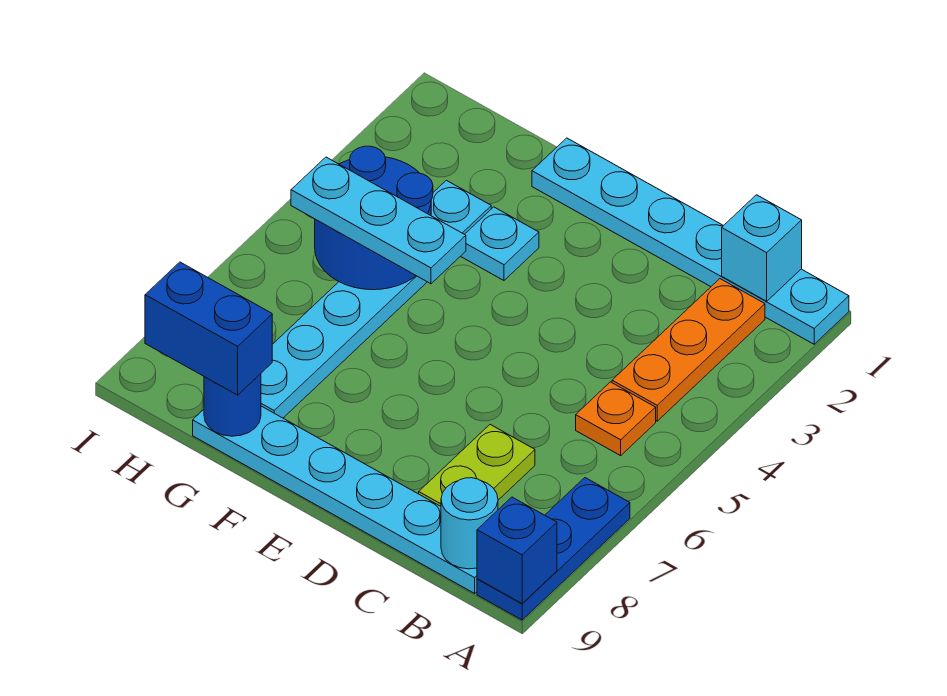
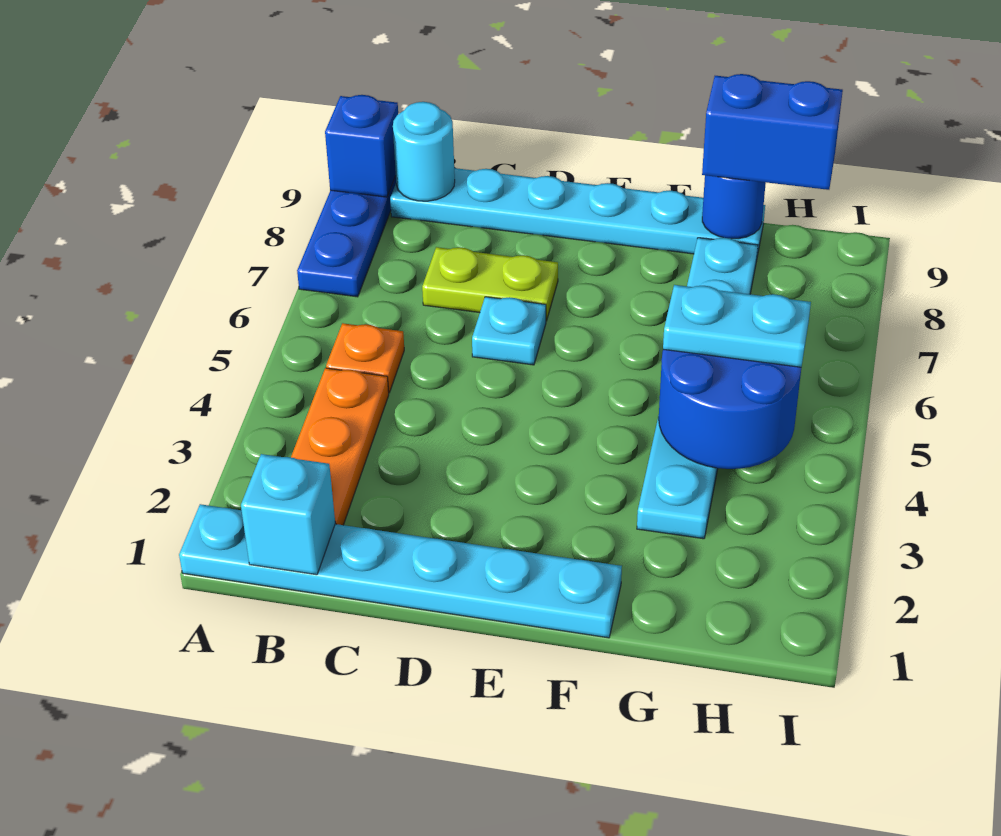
lime 1x2 plate [419,425,535,506] -> lime 1x2 plate turned to [422,247,558,321]
cyan 1x1 plate [461,207,539,280] -> cyan 1x1 plate moved to [472,297,546,365]
cyan 1x3 plate [291,157,466,284] -> cyan 1x2 plate [663,285,811,367]

